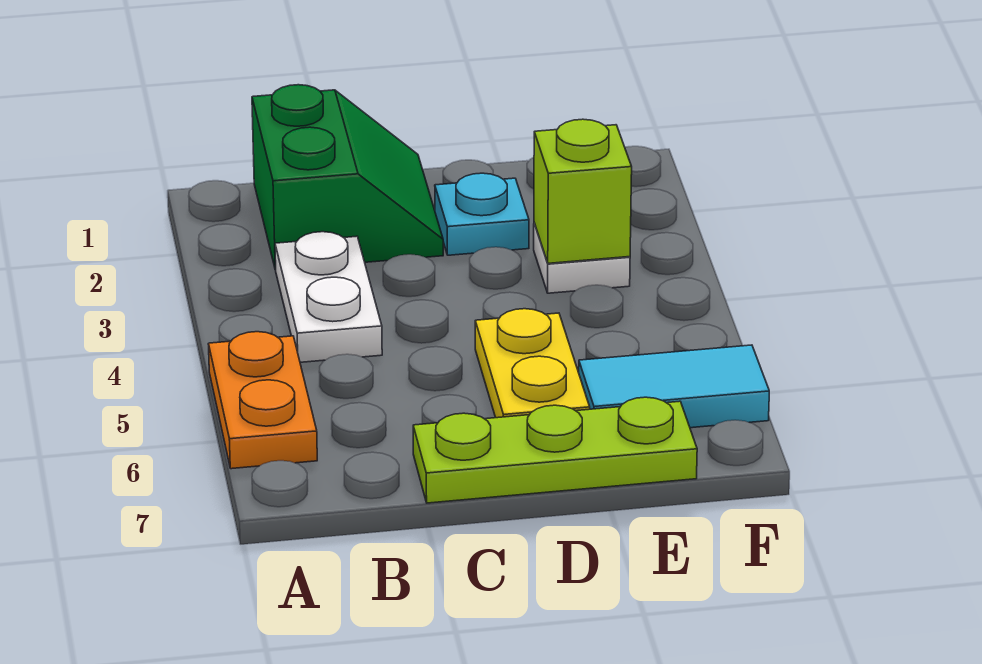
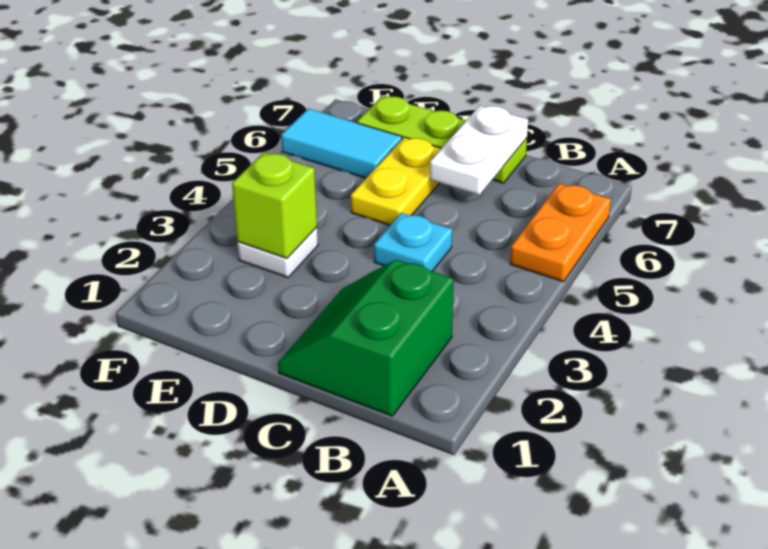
white 1x2 plate [275,232,382,362] -> white 1x2 plate moved to [430,106,528,195]
cyan 1x1 plate [435,173,529,255] -> cyan 1x1 plate moved to [374,213,452,271]

